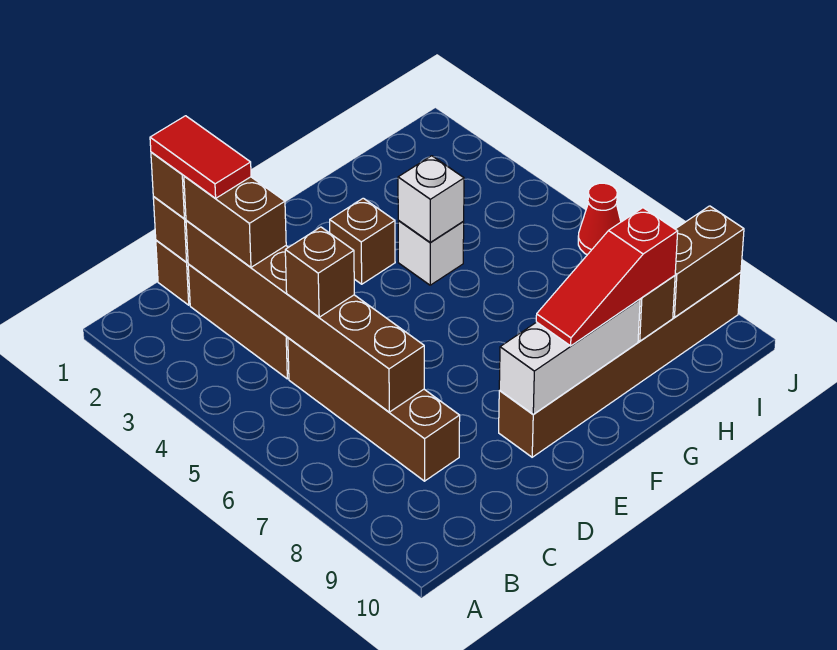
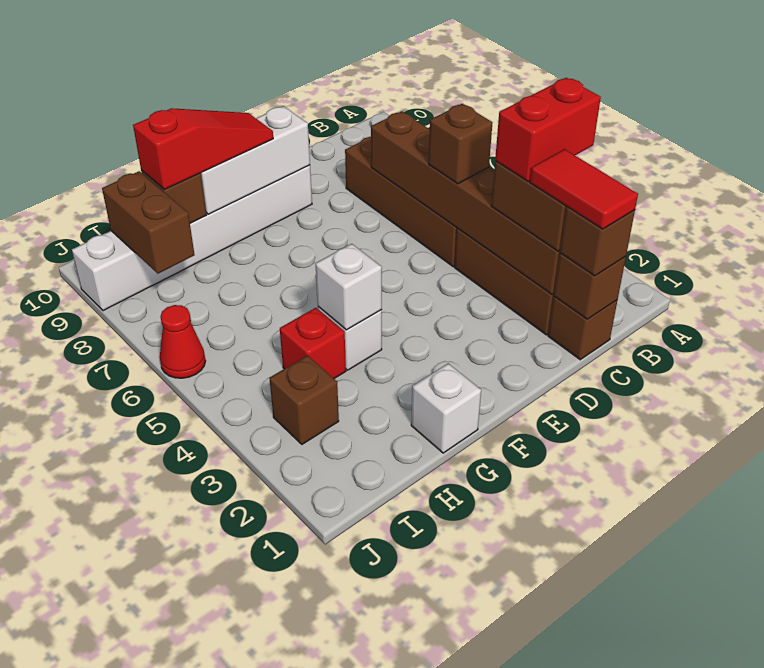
none -> red 1x2 brick [495,78,601,181]
brown 1x6 brick [499,272,741,457] -> white 1x6 brick [72,165,312,311]
brown 1x1 brick [330,198,395,284] -> brown 1x1 brick moved to [269,356,339,444]
none -> white 1x1 brick [411,363,481,453]
none -> red 1x1 brick [280,308,346,378]
brown 1x2 brick [673,206,744,317] -> brown 1x2 brick turned to [102,171,194,274]

